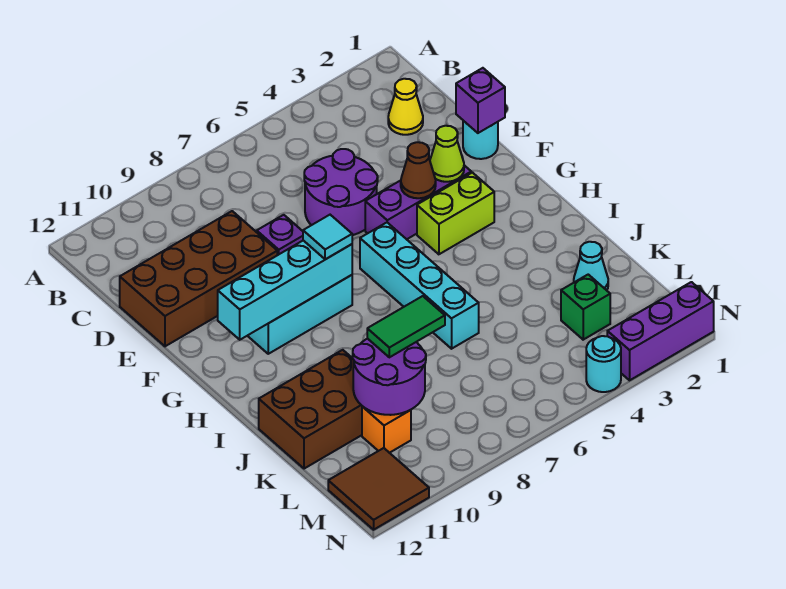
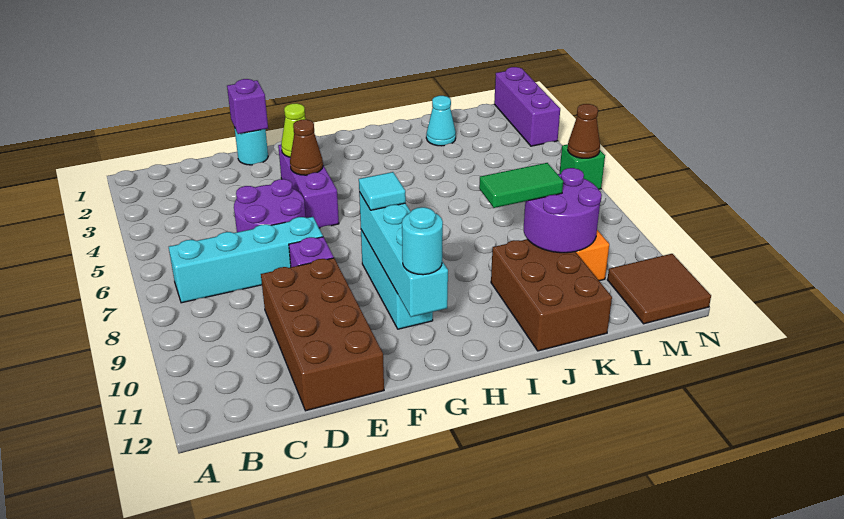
yellow 1x1 cone [388,79,423,135] -> none
lime 1x2 brick [417,173,494,254] -> none
cyan 1x4 brick [360,223,479,349] -> cyan 1x4 brick moved to [169,217,323,303]
green 1x2 tile [367,296,445,357] -> green 1x2 tile turned to [479,163,563,208]
green 1x1 brick [561,275,610,340] -> green 1x1 brick moved to [560,144,605,189]
cyan 1x1 round brick [586,336,621,392] -> cyan 1x1 round brick moved to [402,207,443,275]
none -> brown 1x1 cone [568,104,600,158]

